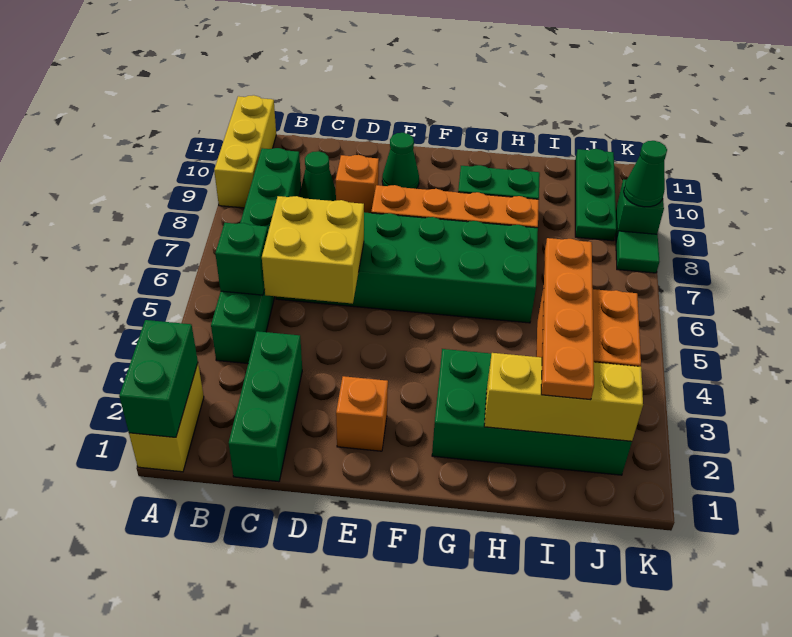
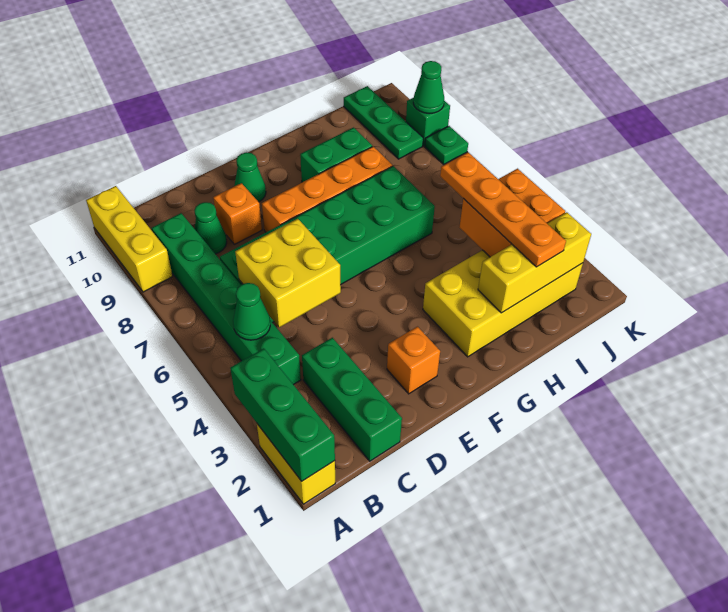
green 1x2 brick [119,320,198,437] -> green 1x3 brick [230,349,335,481]
green 1x1 brick [215,223,268,295] -> green 1x1 cone [233,283,270,340]
green 2x4 brick [432,349,632,475] -> yellow 2x4 brick [423,250,583,357]
green 1x1 tile [616,231,659,273] -> green 1x1 plate [425,126,468,164]

